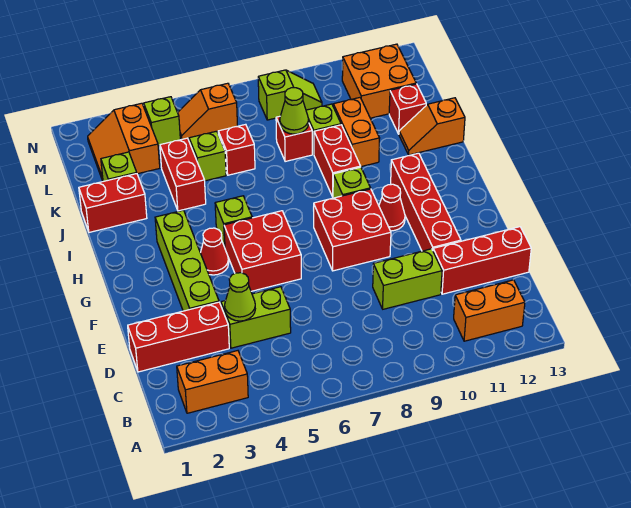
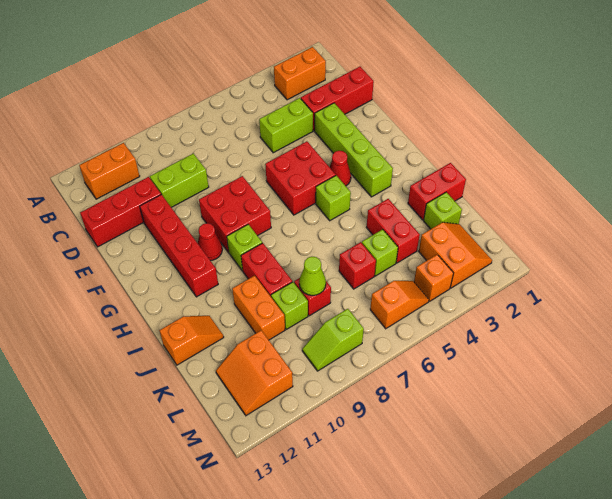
lime 1x1 cone [225,273,255,321] -> none
red 1x1 brick [389,84,426,134] -> none
orange 2x2 brick [342,44,416,118] -> orange 2x2 slope [216,330,293,416]
lime 1x1 brick [144,97,180,146] -> orange 1x1 brick [414,255,453,301]

